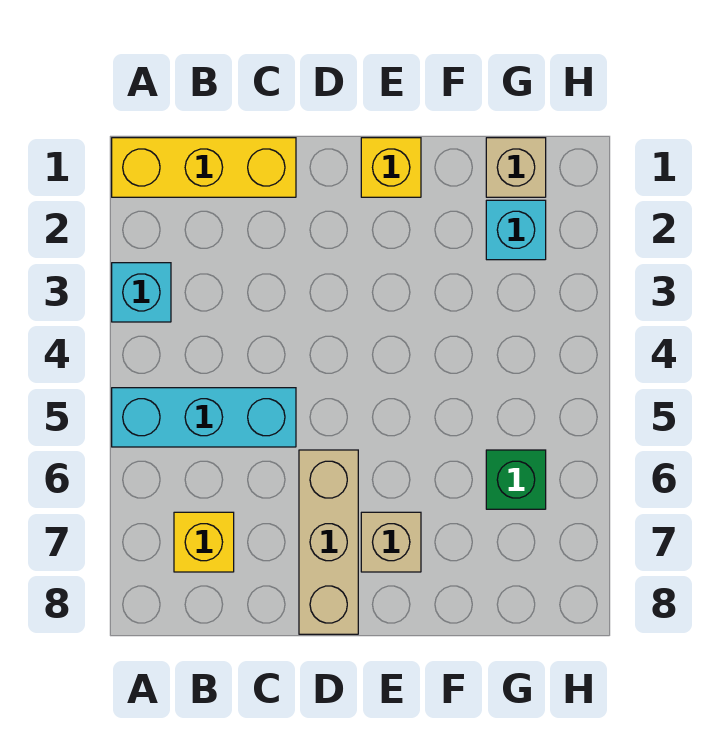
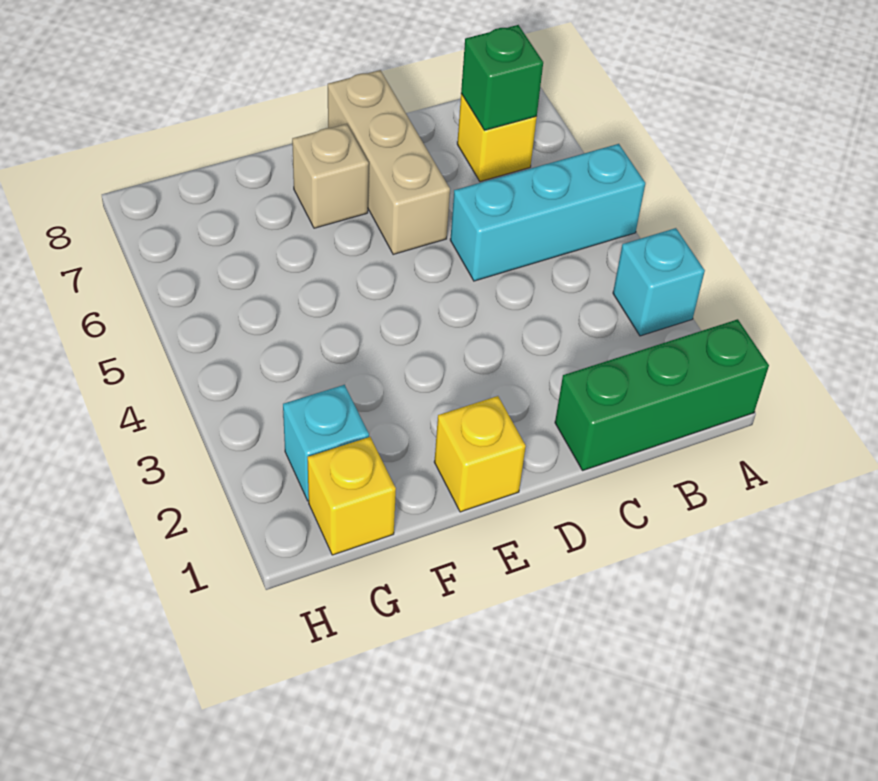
yellow 1x3 brick [112,138,296,197] -> green 1x3 brick [555,319,769,470]
tan 1x1 brick [486,138,546,197] -> yellow 1x1 brick [308,437,396,555]
green 1x1 brick [486,450,546,509] -> green 1x1 brick moved to [461,25,543,130]

